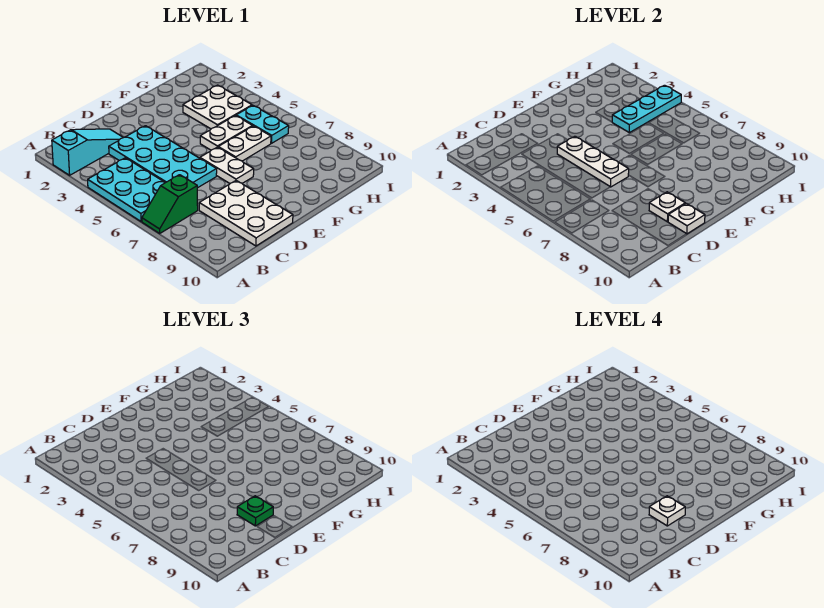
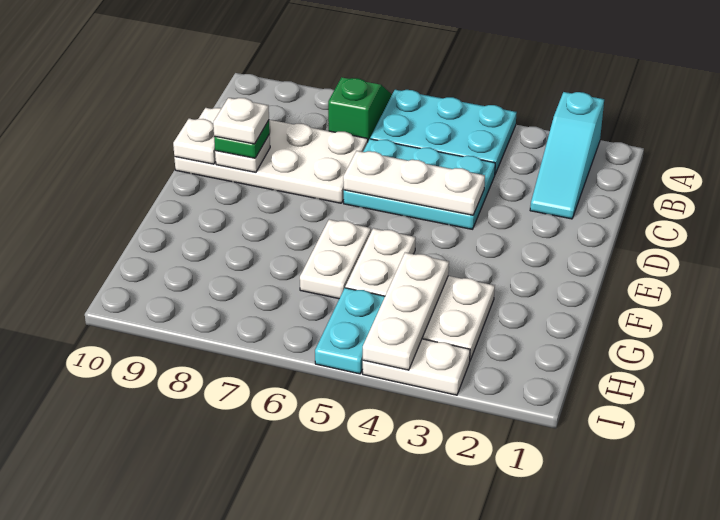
cyan 2x4 plate [109,126,217,188] -> cyan 2x3 plate [344,139,495,229]
white 2x3 plate [199,181,293,246] -> white 2x4 plate [174,108,368,203]
white 1x2 plate [200,147,254,183] -> white 1x2 plate moved to [363,339,470,395]
cyan 1x3 plate [612,85,681,133] -> white 1x3 plate [363,253,449,370]
cyan 1x2 plate [236,106,289,143] -> cyan 1x2 plate turned to [315,288,385,374]

